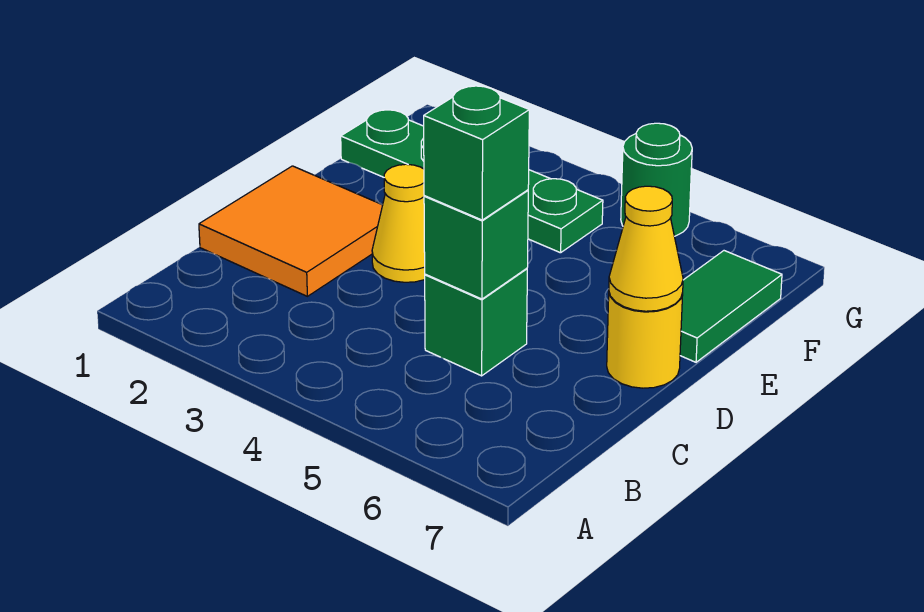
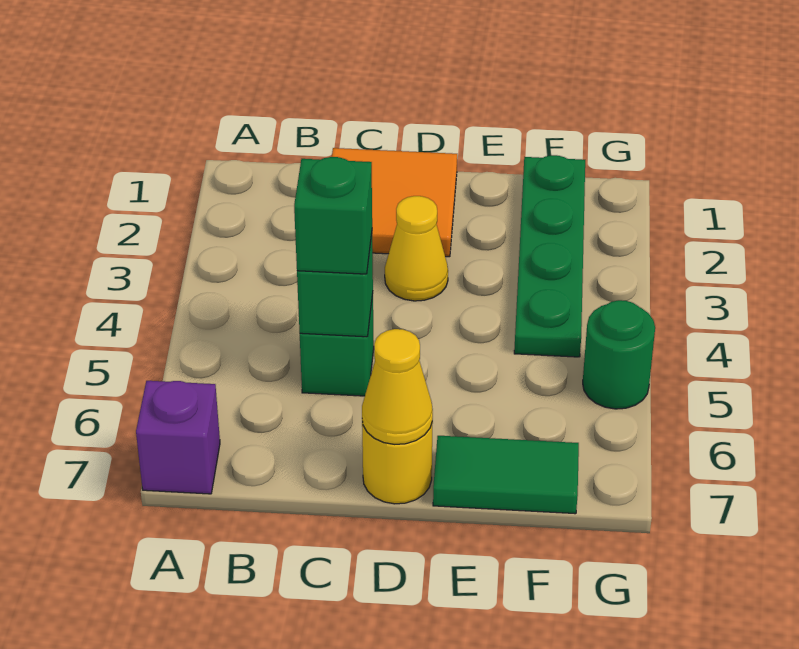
none -> purple 1x1 brick [136,381,220,494]

